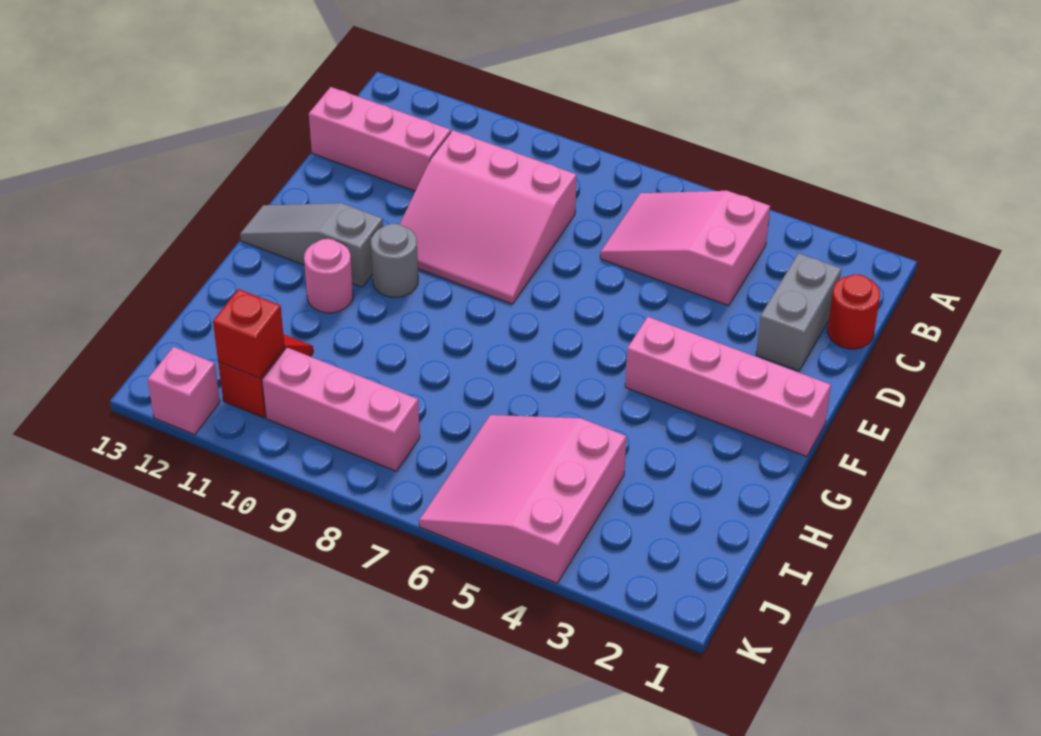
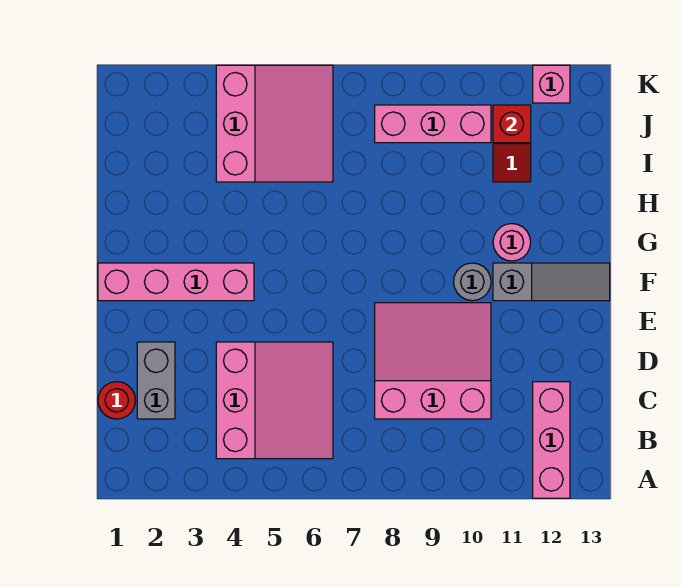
pink 2x3 slope [600,191,770,306] -> pink 3x3 slope [216,342,333,459]
pink 1x3 brick [309,87,451,191] -> pink 1x3 brick turned to [533,382,570,498]

